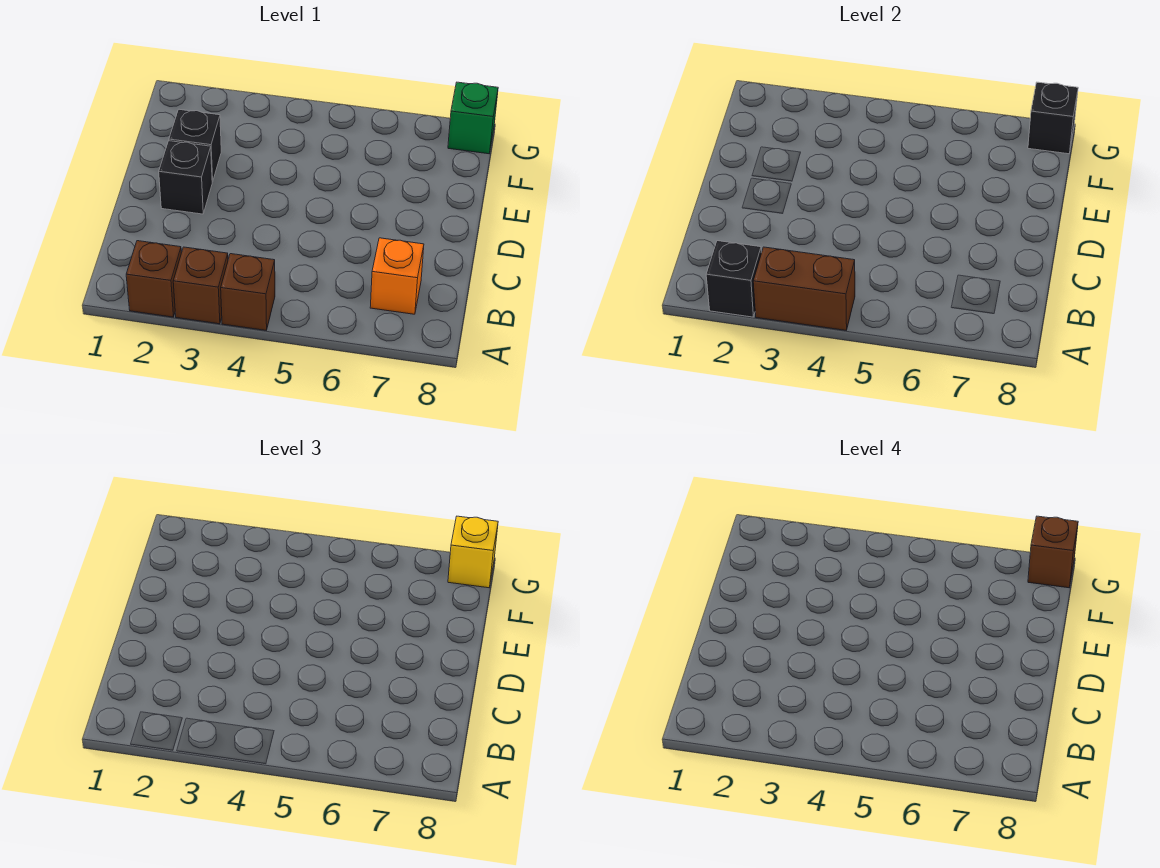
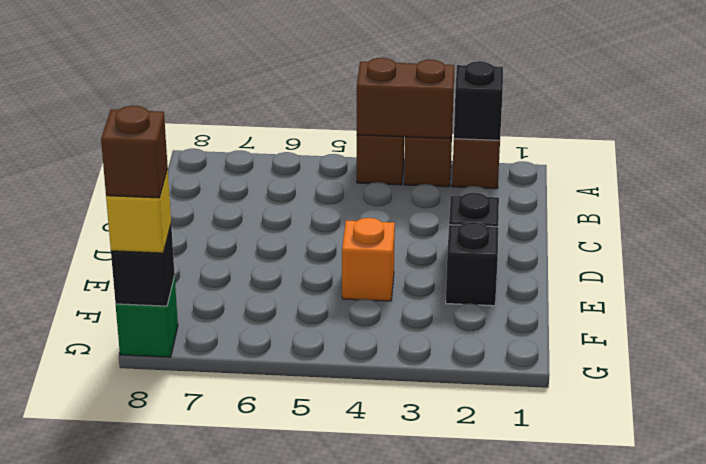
orange 1x1 brick [370,238,424,314] -> orange 1x1 brick moved to [342,218,395,301]

